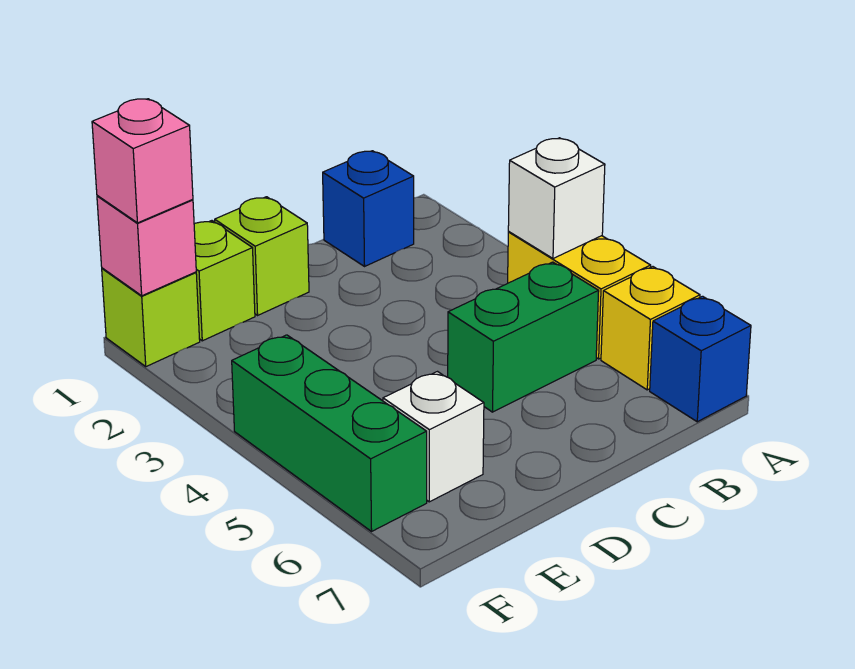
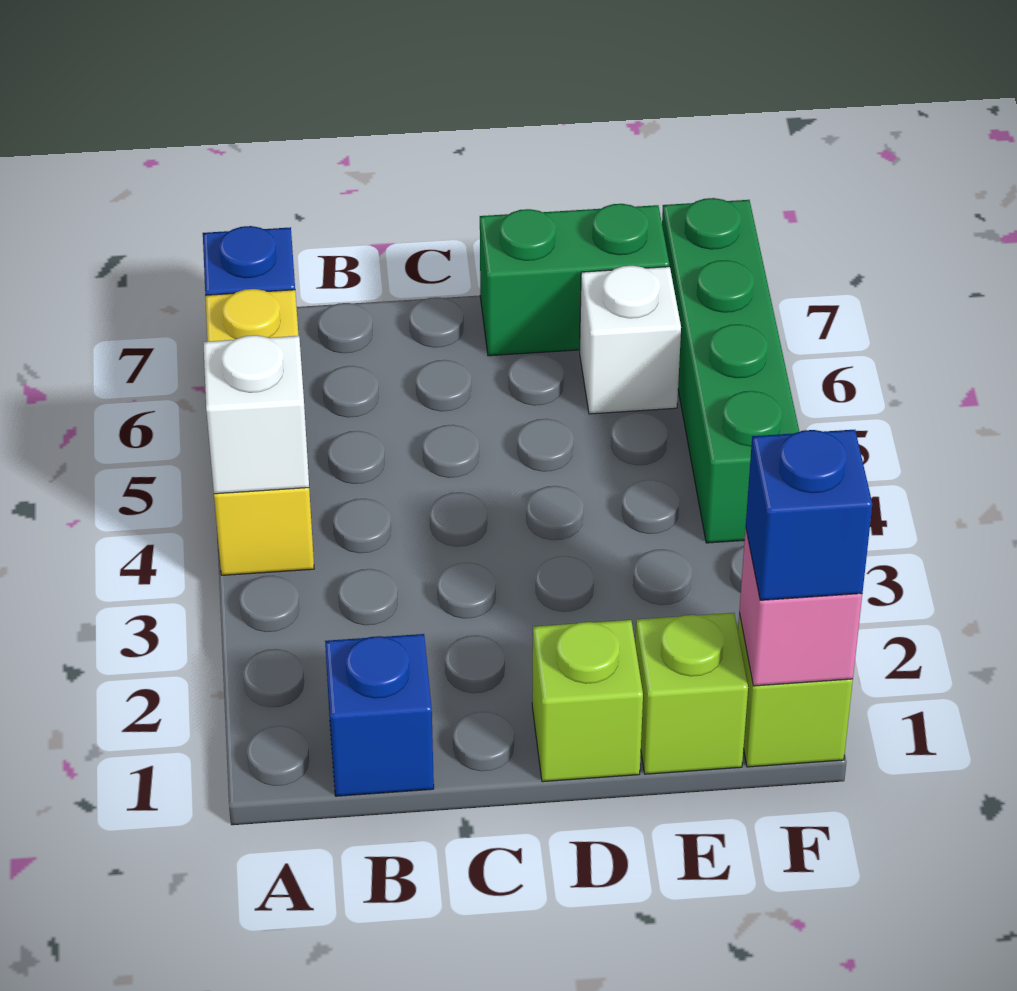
green 1x2 brick [448,262,599,412] -> green 1x2 brick moved to [480,204,669,356]
pink 1x1 brick [92,99,193,223] -> blue 1x1 brick [746,430,872,600]
green 1x3 brick [232,335,427,531] -> green 1x4 brick [662,198,799,543]

